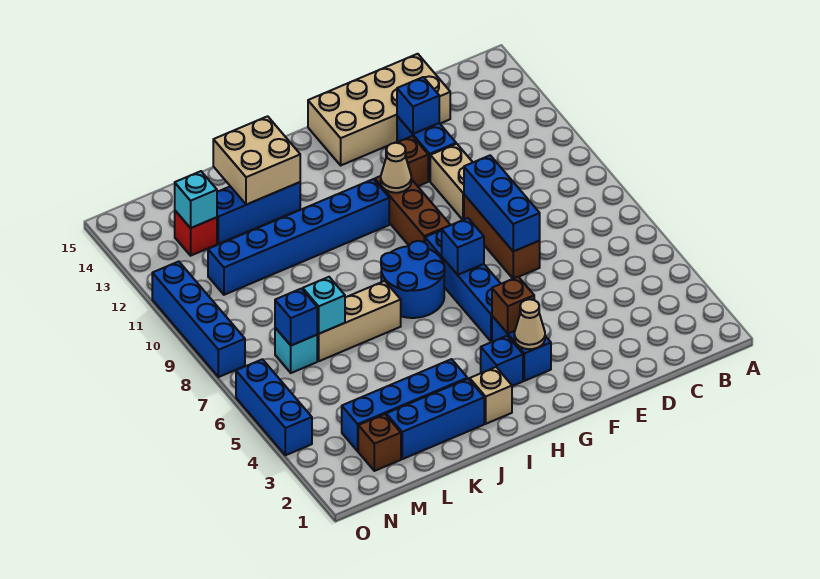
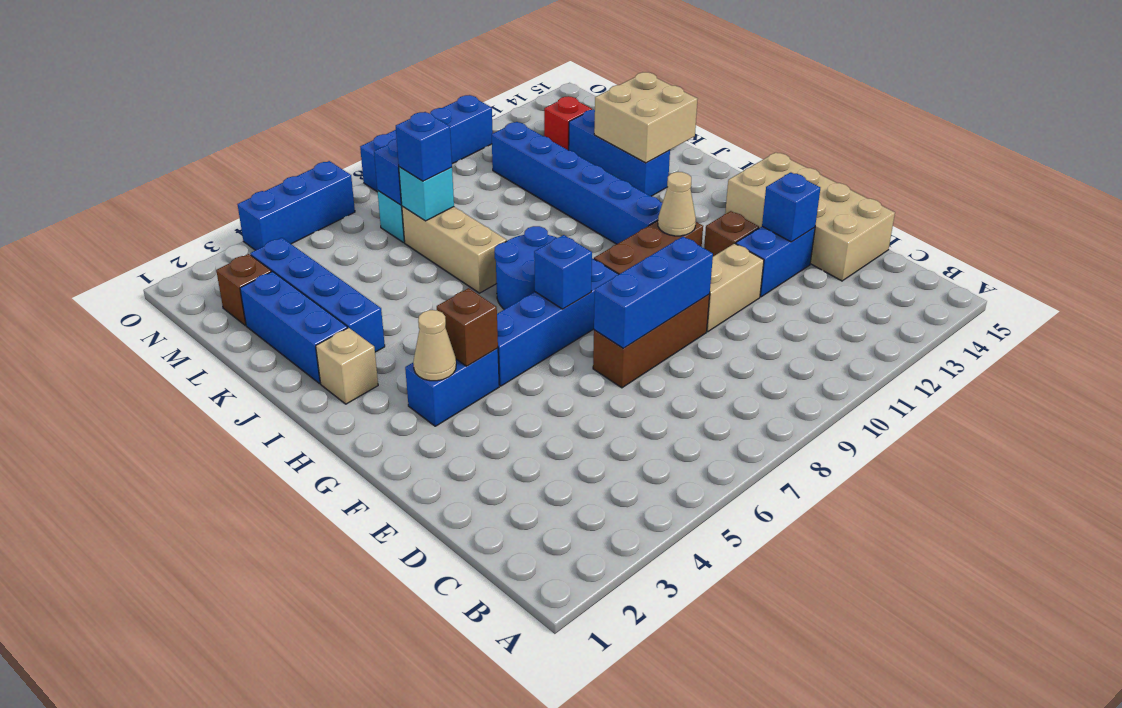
blue 1x1 brick [481,336,523,386] -> blue 1x1 brick moved to [396,112,452,181]
cyan 1x1 brick [175,171,217,228] -> none

